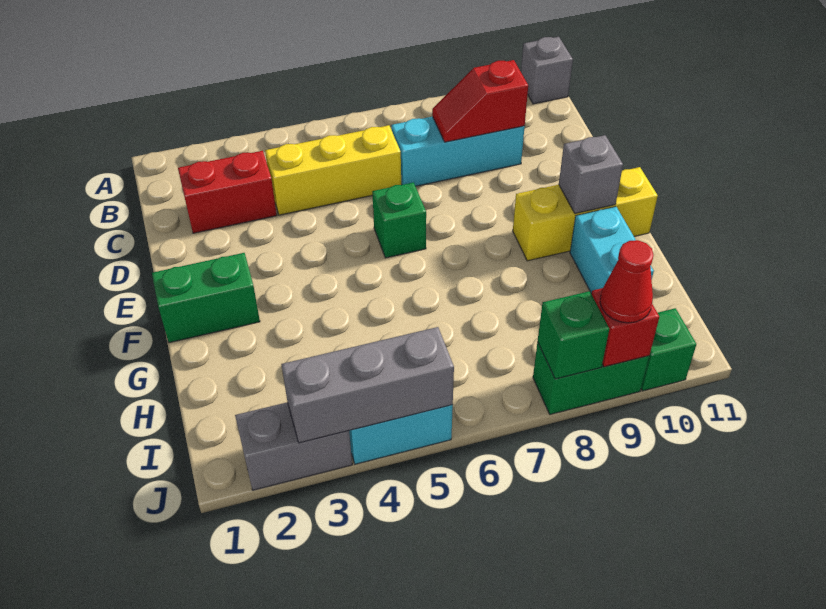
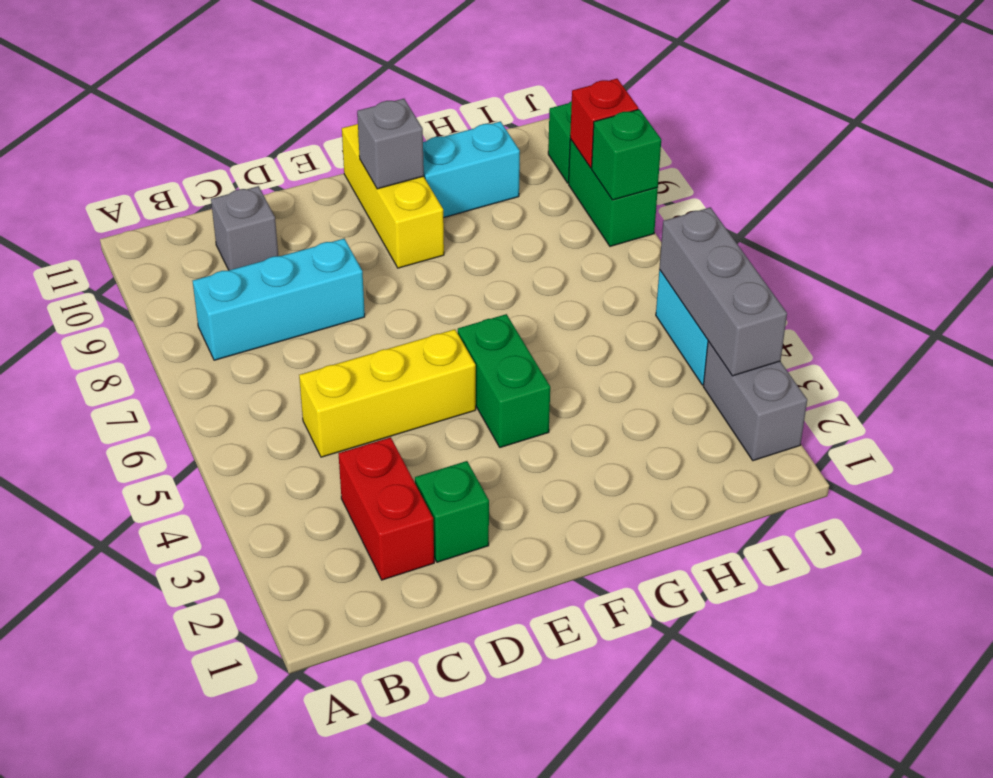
grey 1x1 brick [521,37,573,104] -> grey 1x1 brick moved to [211,186,278,270]
yellow 1x3 brick [265,125,401,215] -> yellow 1x3 brick turned to [299,329,476,457]
cyan 1x3 brick [391,117,525,186] -> cyan 1x3 brick turned to [193,239,365,360]
red 1x2 slope [432,60,528,142] -> none
green 1x1 brick [372,182,426,258] -> green 1x1 brick moved to [415,461,489,562]
green 1x2 brick [152,253,260,343] -> green 1x2 brick moved to [458,314,550,448]
red 1x1 cone [600,240,653,323] -> none

